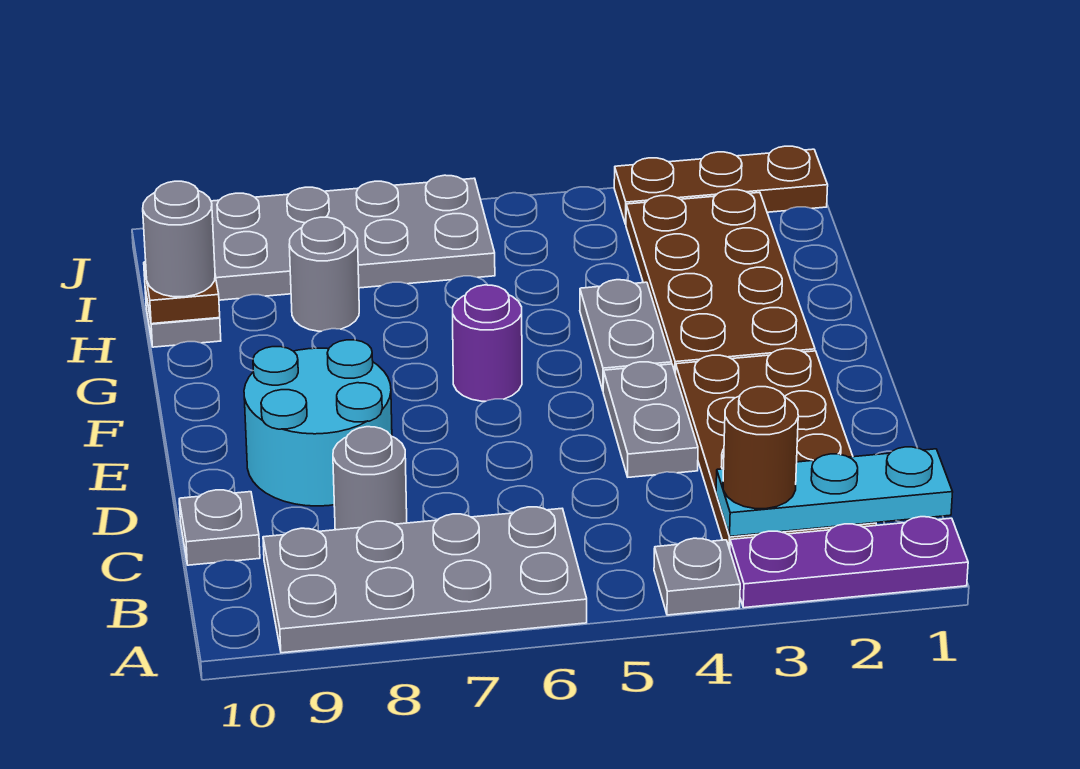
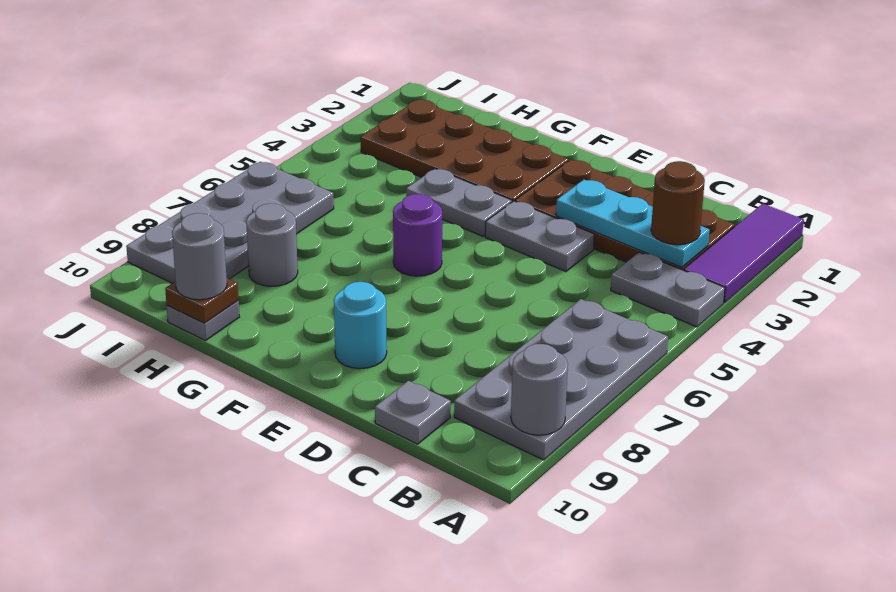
purple 1x3 plate [730,517,968,608] -> purple 1x3 tile [684,204,804,303]
grey 1x1 plate [654,538,740,615] -> grey 1x2 plate [611,252,725,327]
cyan 1x3 plate [716,447,953,536] -> cyan 1x3 plate turned to [556,180,709,267]
grey 1x1 round brick [333,427,407,530] -> grey 1x1 round brick moved to [511,344,568,435]
cyan 2x2 round brick [244,340,392,506] -> cyan 1x1 round brick [334,282,387,369]
brown 1x3 plate [614,146,828,224] -> none

